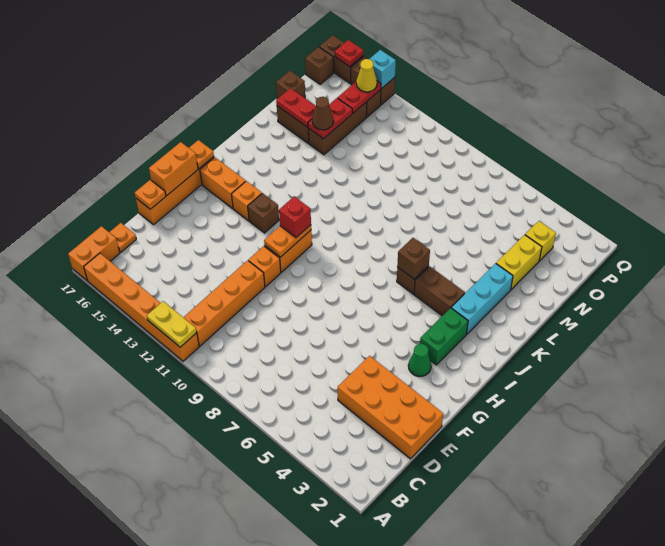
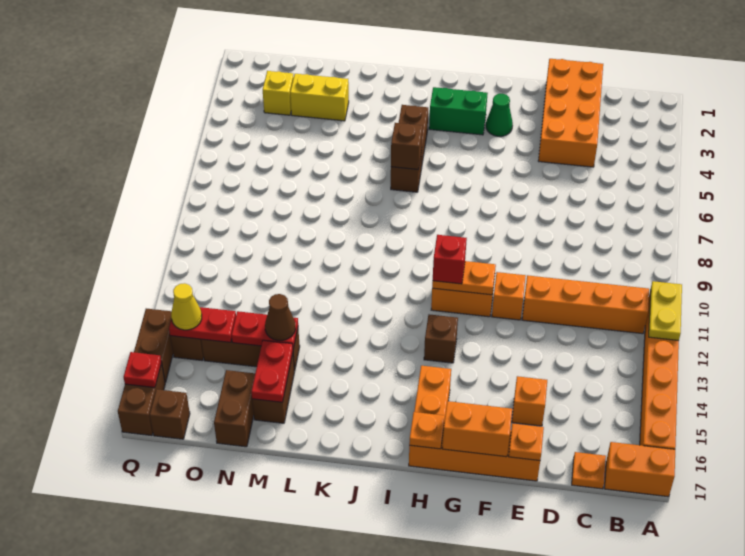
orange 1x1 brick [232,181,262,221] -> orange 1x1 brick moved to [512,376,547,426]
cyan 1x3 brick [451,263,513,334] -> none
brown 1x1 brick [276,71,305,99] -> brown 1x2 brick [214,370,255,447]
cyan 1x1 brick [370,50,396,88] -> none

